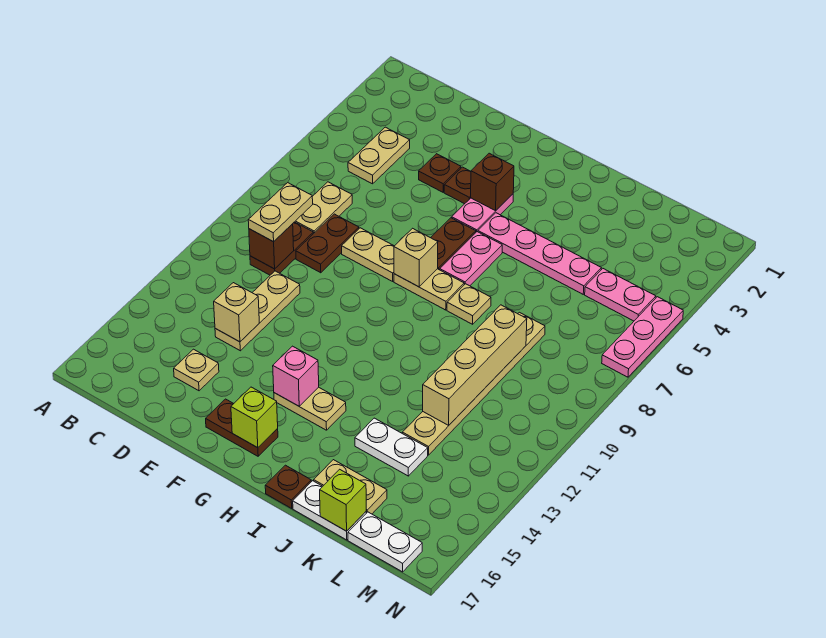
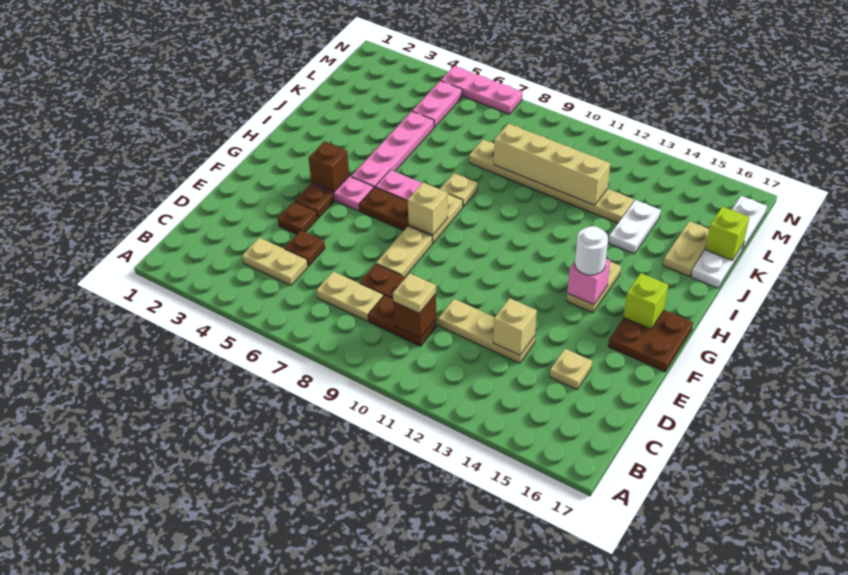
tan 1x2 plate [248,183,313,242] -> tan 1x1 plate [393,273,436,313]
brown 1x2 plate [206,399,278,456] -> brown 2x2 plate [608,310,693,372]
none -> white 1x1 round brick [575,226,608,275]
brown 1x1 plate [265,465,311,508] -> brown 1x1 plate moved to [284,230,325,266]

